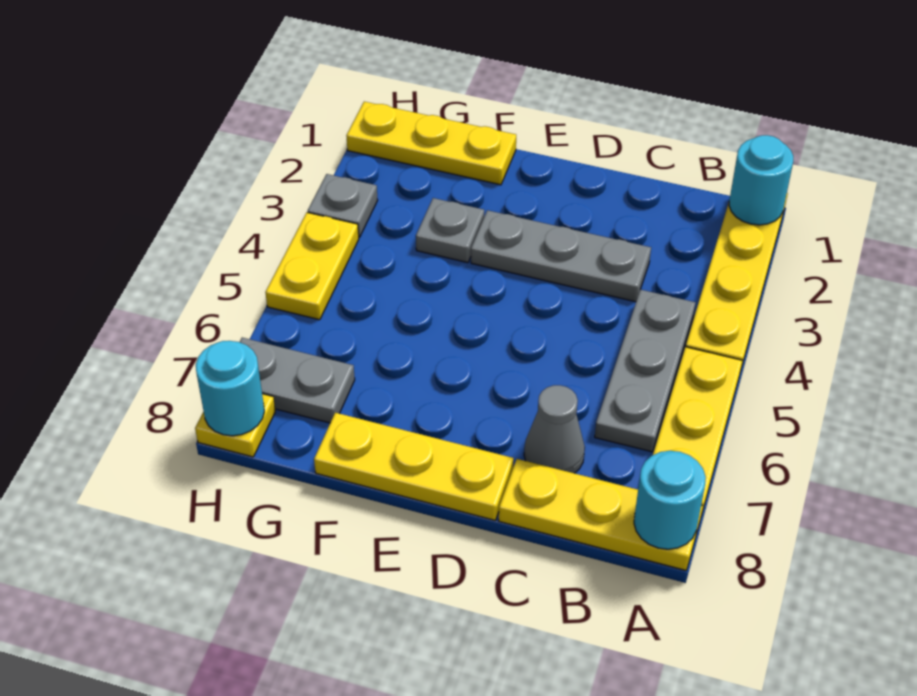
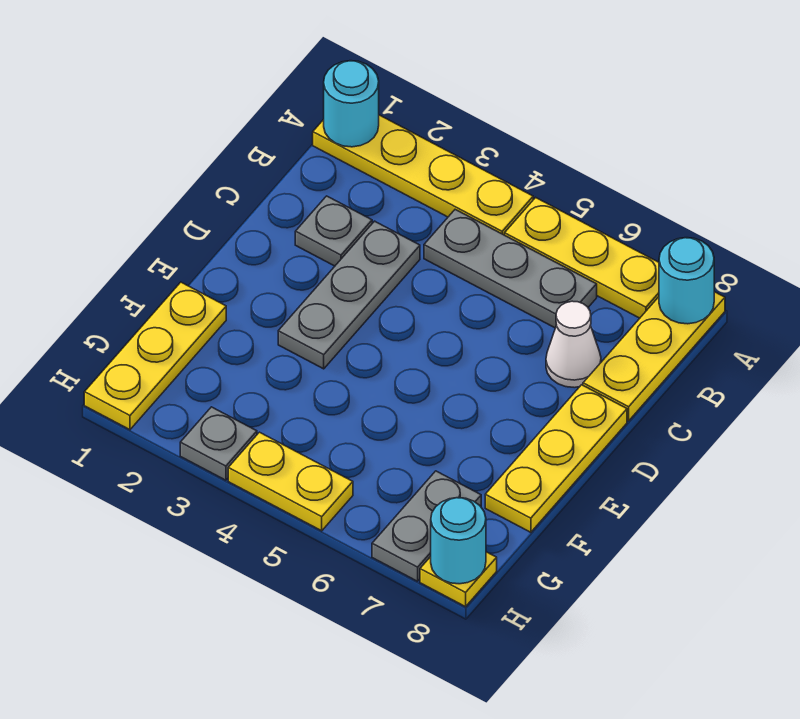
grey 1x1 cone [524,385,585,473] -> white 1x1 cone [546,301,601,388]
grey 1x1 plate [416,198,484,263] -> grey 1x1 plate moved to [295,196,372,266]

